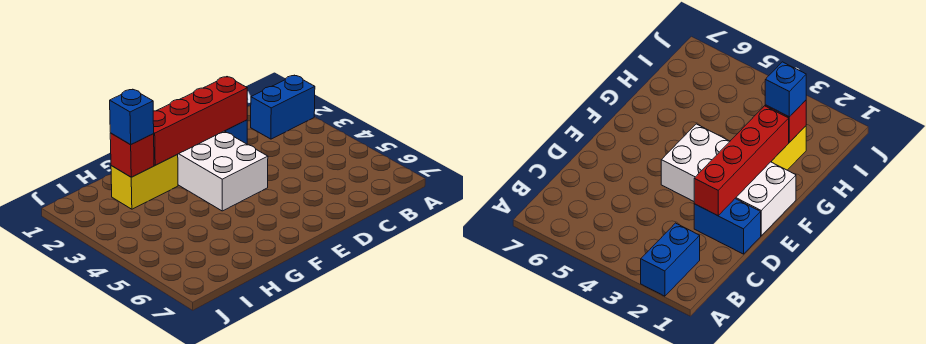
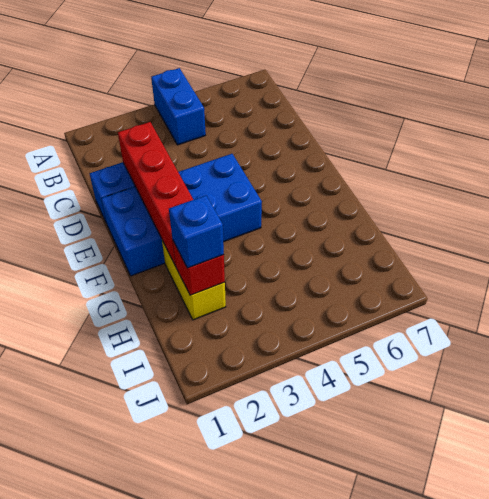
blue 1x2 brick [251,75,315,139] -> blue 1x2 brick moved to [151,68,206,145]
white 2x4 brick [177,131,268,211] -> blue 2x4 brick [101,154,262,276]

